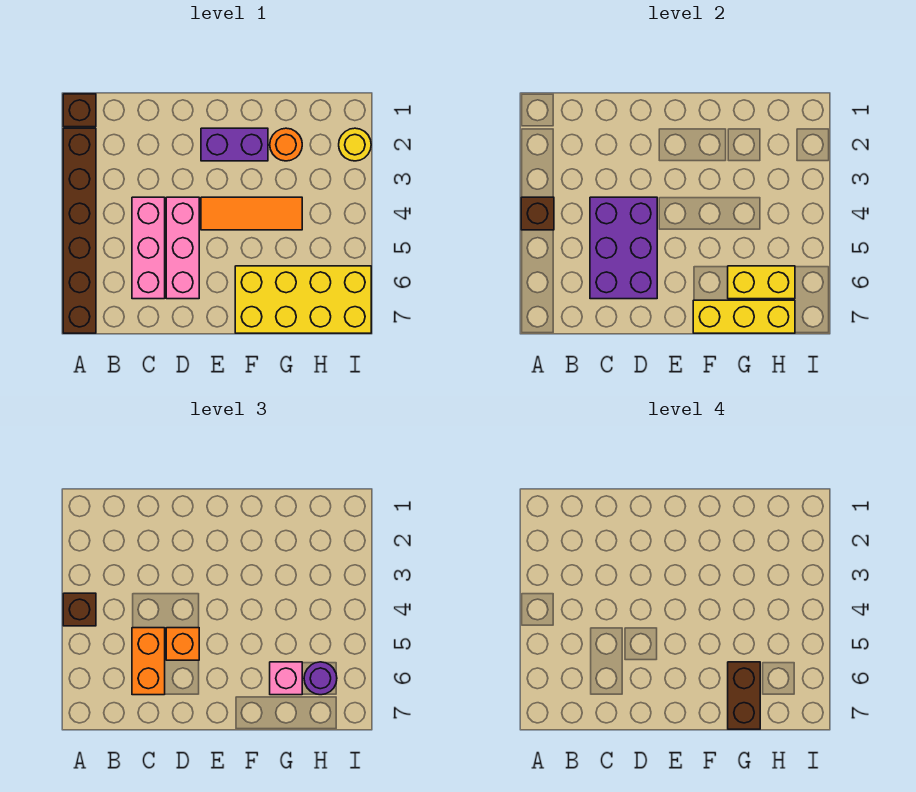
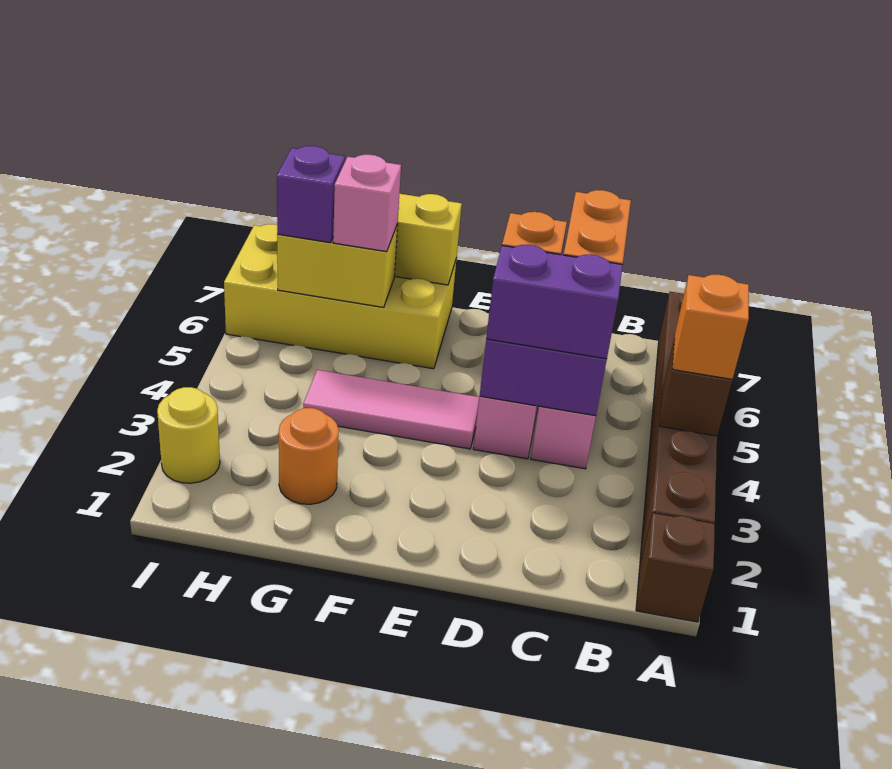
brown 1x1 brick [63,593,96,626] -> orange 1x1 brick [672,274,749,379]
purple 1x2 brick [201,128,268,161] -> purple 1x2 brick moved to [486,245,623,359]
orange 1x3 tile [201,197,302,230] -> pink 1x3 tile [303,370,479,449]
brown 1x2 brick [728,662,760,729] -> none
purple 1x1 round brick [304,662,337,695] -> purple 1x1 brick [277,146,345,243]

